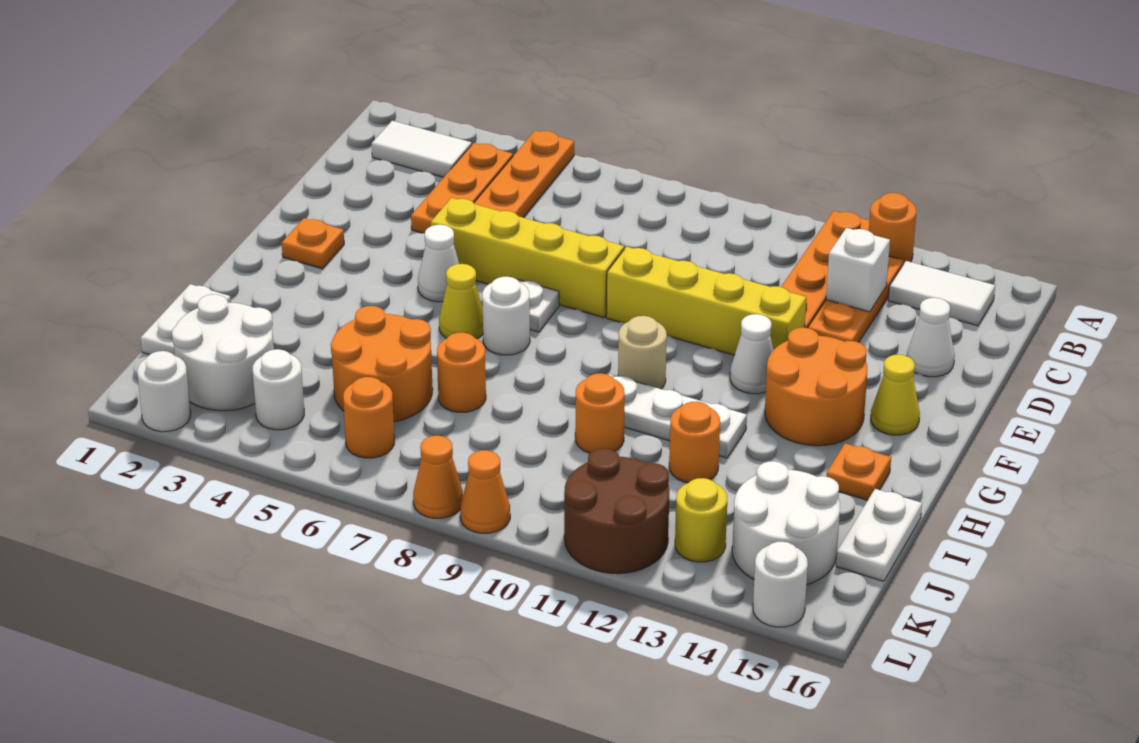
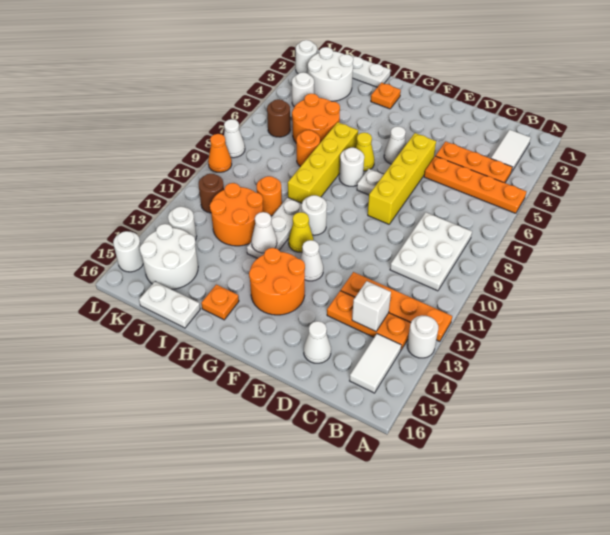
orange 1x1 round brick [869,193,916,264] -> white 1x1 round brick [407,315,438,358]
none -> white 2x3 plate [390,212,472,291]
yellow 1x4 brick [606,247,806,355] -> yellow 1x4 brick moved to [288,122,358,203]
orange 1x1 plate [282,218,344,269] -> orange 1x1 plate moved to [371,83,401,109]
yellow 1x1 cone [871,355,920,435] -> yellow 1x1 cone moved to [288,212,313,253]
tan 1x1 round brick [618,316,667,389] -> white 1x1 round brick [302,195,327,235]
none -> white 1x1 cone [251,212,277,253]
orange 1x1 round brick [669,402,720,483] -> orange 2x2 round brick [210,183,263,246]
orange 1x1 round brick [343,377,394,458] -> brown 1x1 round brick [267,99,290,137]
brown 2x2 round brick [564,448,669,574] -> brown 1x1 round brick [199,174,224,213]
yellow 1x1 round brick [675,478,727,562] -> white 1x1 round brick [168,207,197,240]
orange 1x1 cone [413,436,463,518] -> white 1x1 cone [224,119,245,158]

